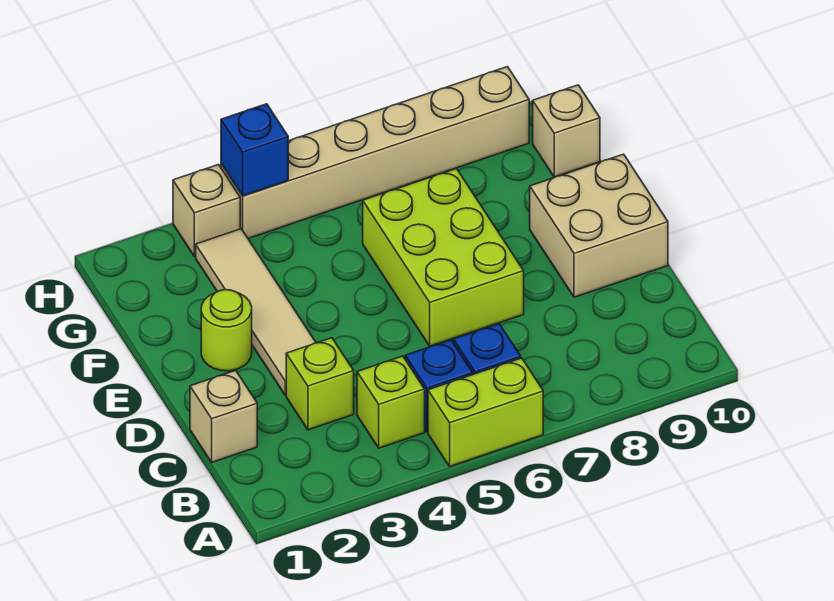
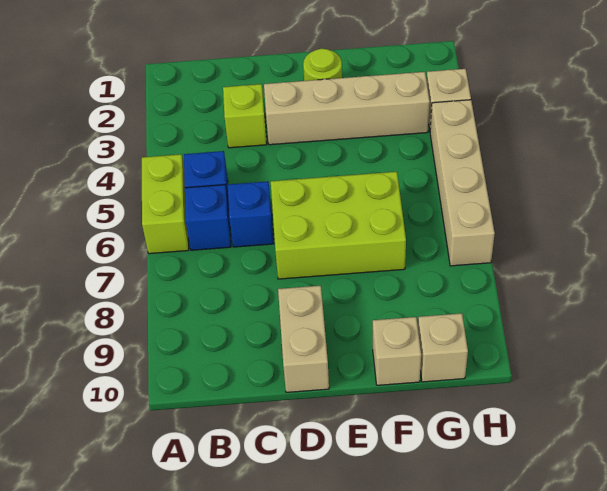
lime 1x1 brick [357,356,425,448] -> none
tan 1x1 brick [190,370,257,462] -> tan 1x1 brick moved to [373,317,421,385]
tan 1x4 tile [196,229,316,395] -> tan 1x4 brick [264,72,430,145]
tan 2x2 brick [530,154,668,297] -> tan 1x2 brick [278,286,329,392]
tan 1x6 brick [221,67,529,239] -> tan 1x4 brick [430,100,495,266]
blue 1x1 brick [221,104,288,196] -> blue 1x1 brick moved to [228,181,273,247]

